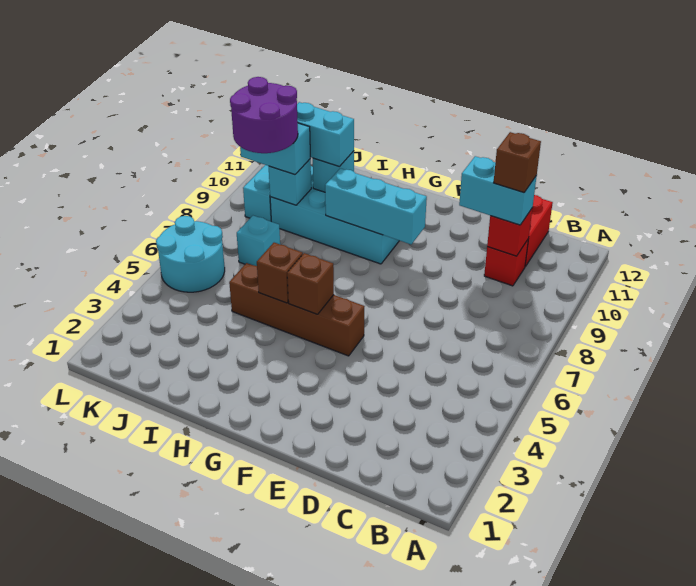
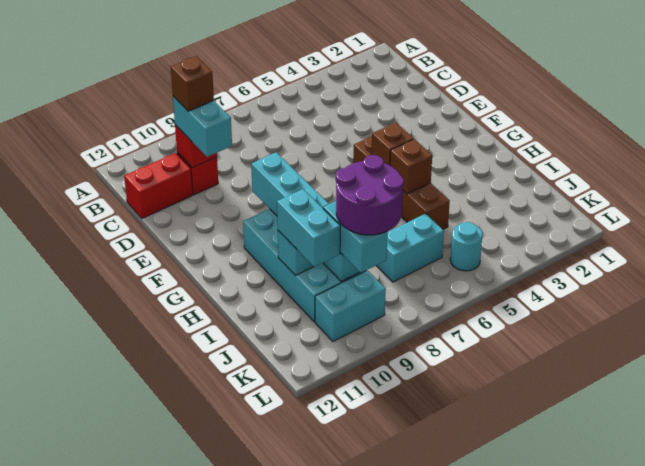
cyan 1x1 brick [237,216,280,266] -> cyan 1x2 brick [376,214,444,282]
cyan 2x2 round brick [156,216,225,292] -> cyan 1x1 round brick [450,222,483,271]

